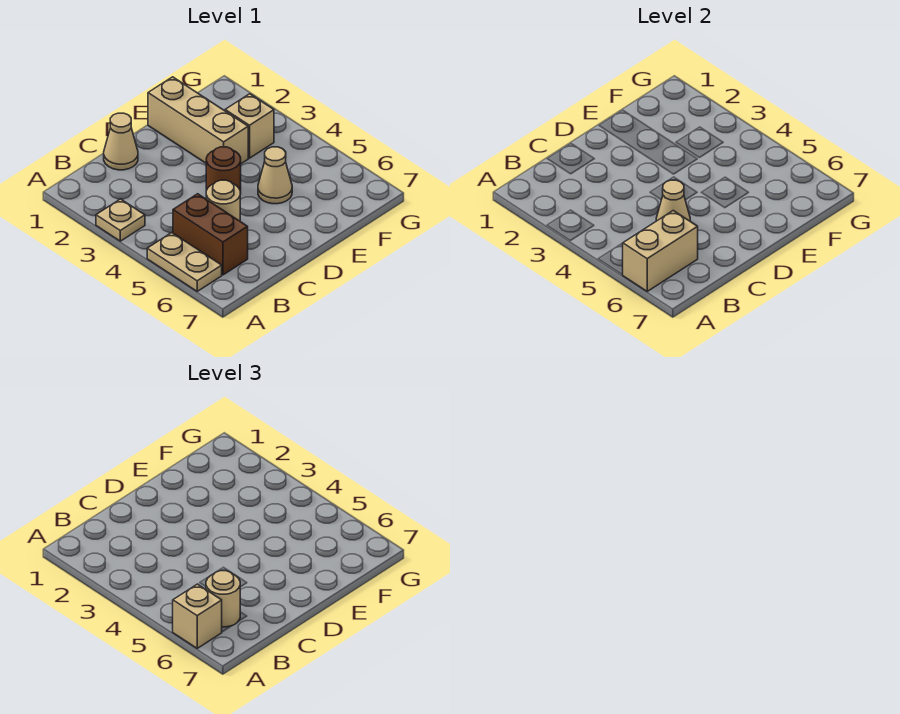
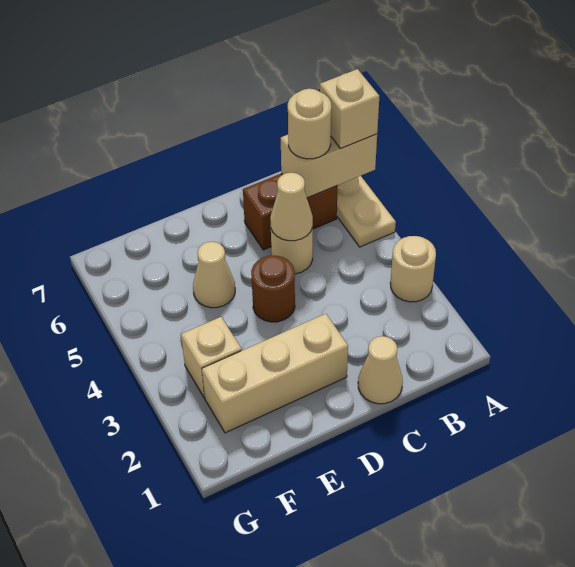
tan 1x1 plate [96,199,145,241] -> tan 1x1 round brick [390,236,436,302]
brown 1x2 brick [173,194,248,275] -> brown 1x2 brick turned to [243,173,338,250]
tan 1x3 brick [148,77,248,164] -> tan 1x3 brick turned to [202,314,348,433]

